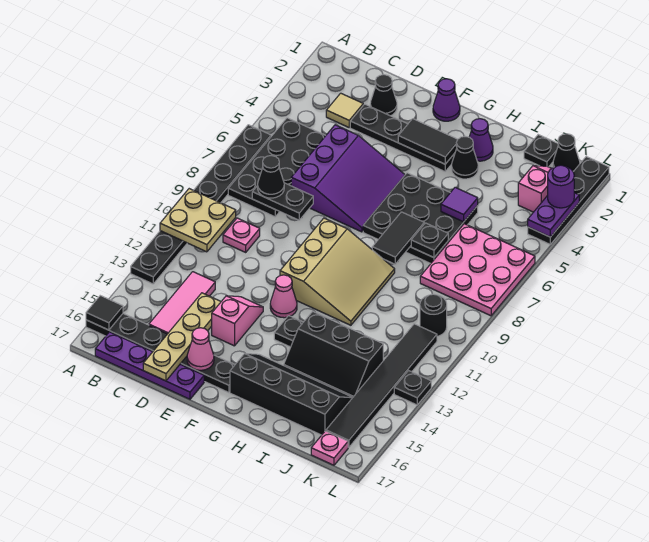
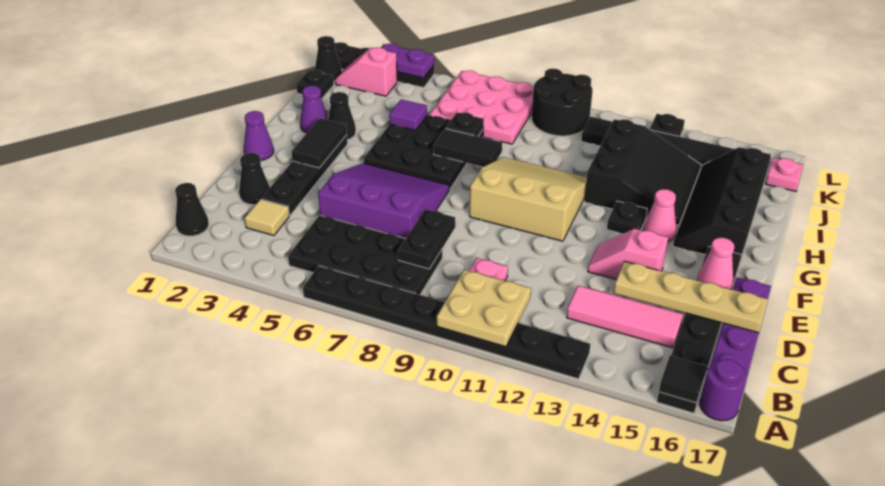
black 1x1 cone [258,156,284,198] -> black 1x1 cone moved to [175,183,209,236]
pink 1x1 cone [270,275,297,318] -> pink 1x1 cone moved to [643,189,676,242]
black 2x3 slope [284,311,383,397] -> black 3x3 slope [584,119,701,226]
black 1x1 round brick [420,294,447,336] -> black 2x2 round brick [531,68,593,136]
purple 1x1 round brick [548,165,574,208] -> purple 1x1 round brick moved to [700,359,747,421]

